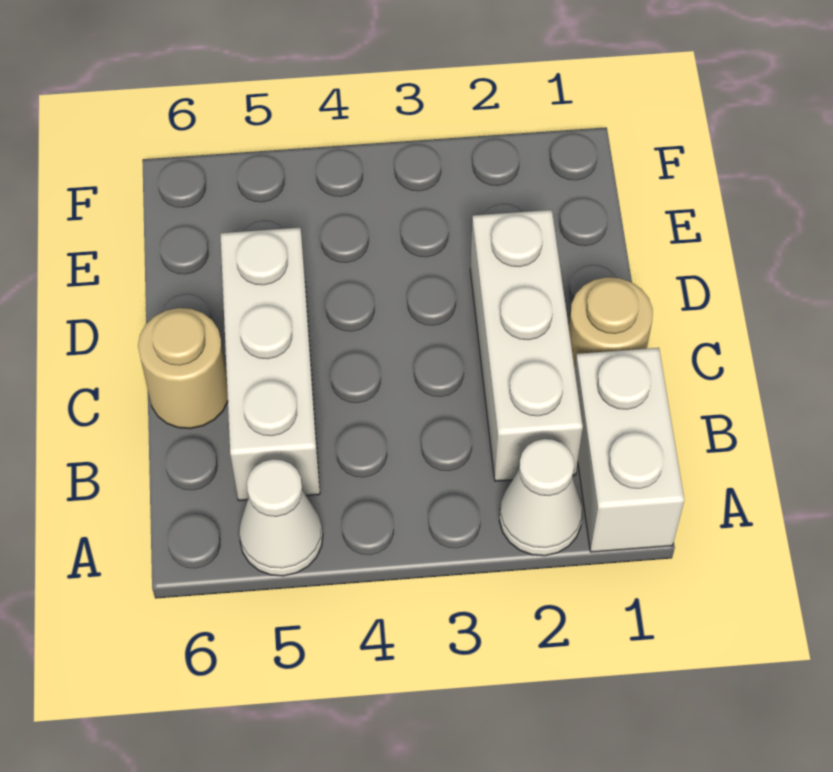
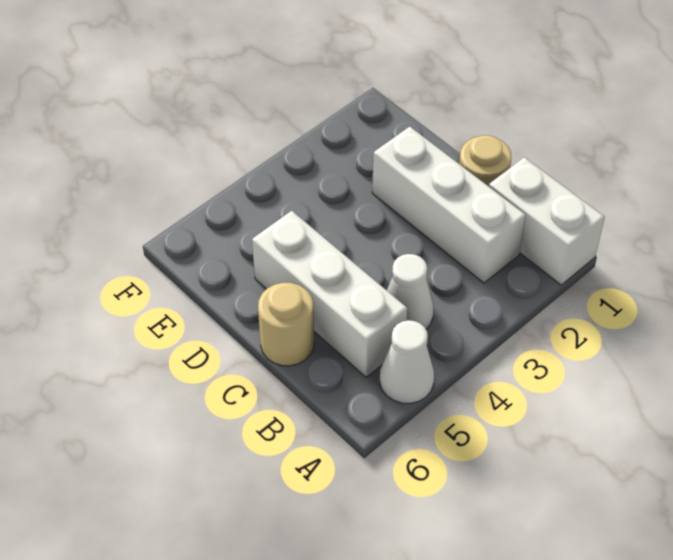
white 1x1 cone [499,439,582,556] -> white 1x1 cone moved to [387,254,433,329]

